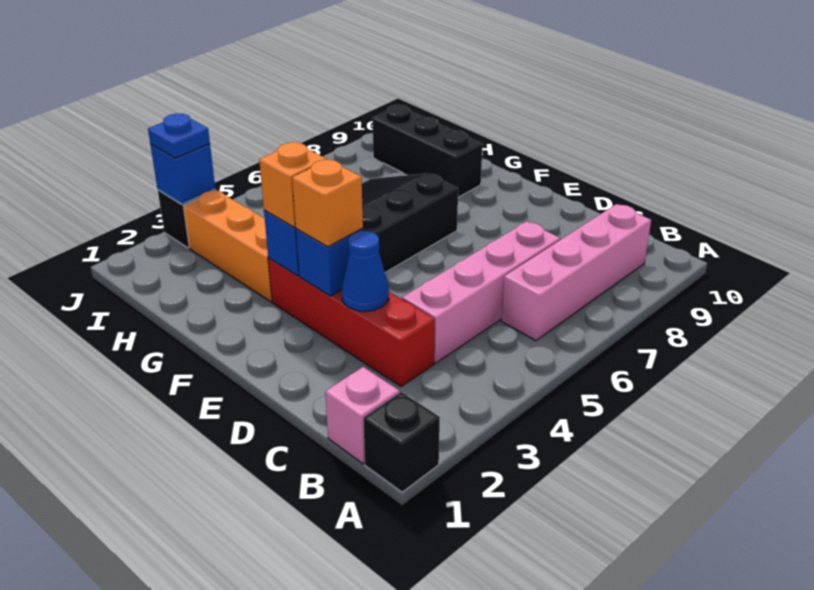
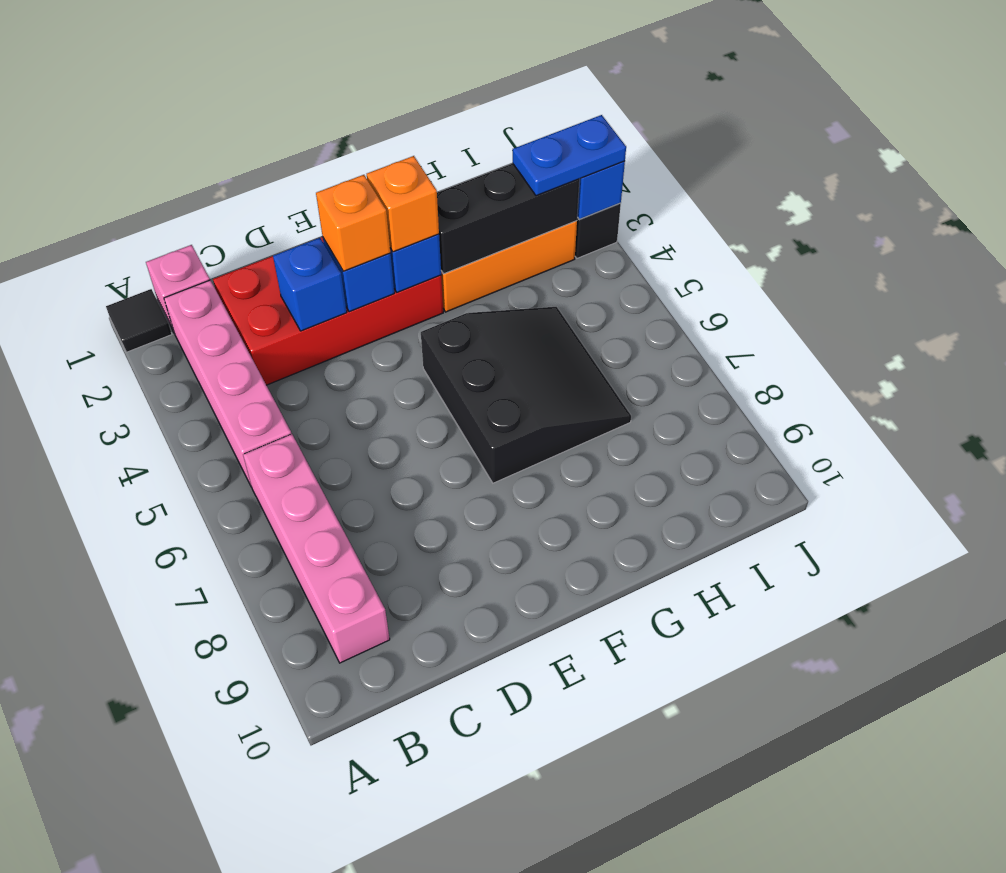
black 1x1 brick [363,392,440,492] -> black 1x1 tile [106,289,172,352]
red 1x4 brick [268,258,435,387] -> red 2x4 brick [213,237,443,385]
pink 1x4 brick [402,222,560,363] -> pink 1x4 brick moved to [164,280,291,487]
blue 1x1 cone [342,231,389,311] -> blue 1x1 brick [273,238,347,331]
black 1x3 brick [372,105,483,197] -> black 1x3 brick moved to [437,164,580,274]
blue 1x1 plate [148,114,210,158] -> blue 1x2 plate [513,115,626,196]

